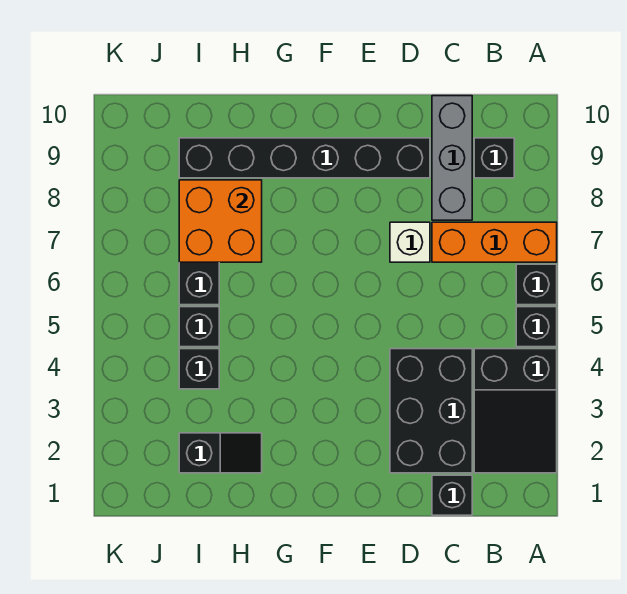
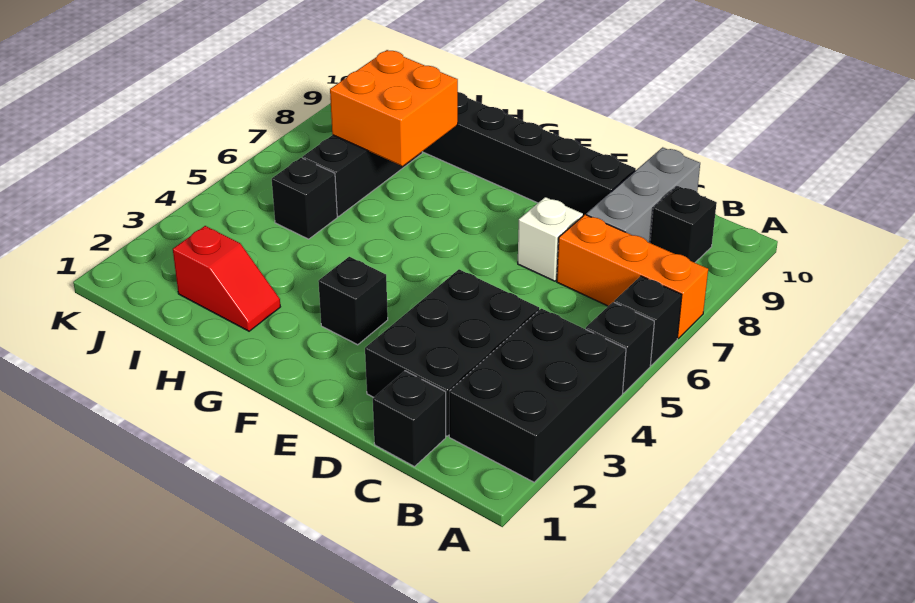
black 2x3 slope [474,349,557,473] -> black 2x3 brick [449,309,626,482]
black 1x2 slope [179,433,262,473] -> red 1x2 slope [173,226,280,331]
black 1x1 brick [179,349,219,389] -> black 1x1 brick moved to [318,257,388,345]

